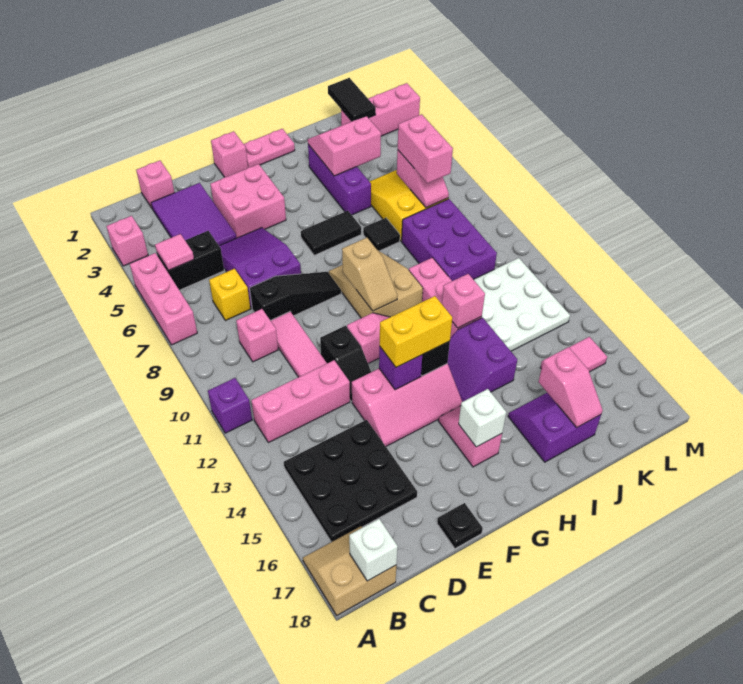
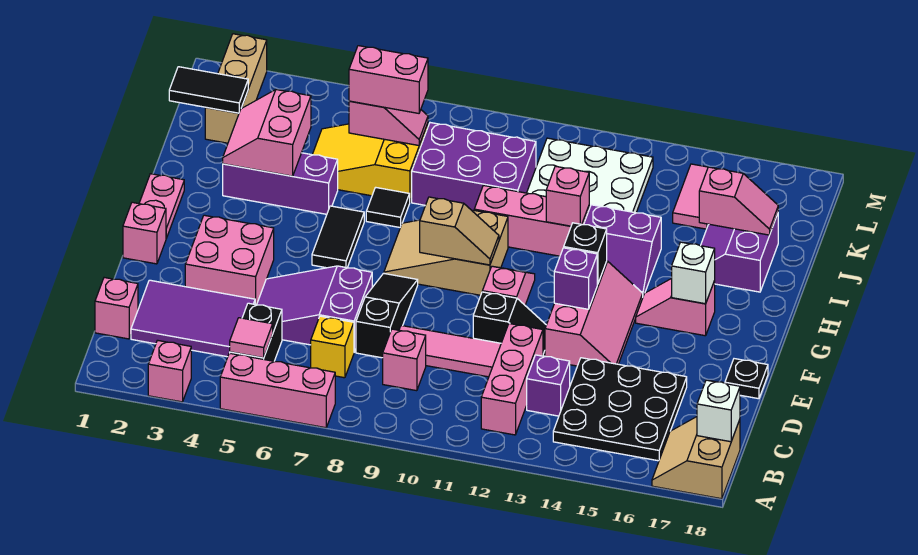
purple 1x1 brick [208,378,252,433] -> purple 1x1 brick moved to [527,355,570,416]
yellow 1x2 brick [380,296,452,367] -> none
pink 1x3 brick [341,83,420,136] -> tan 1x3 brick [205,34,267,143]

